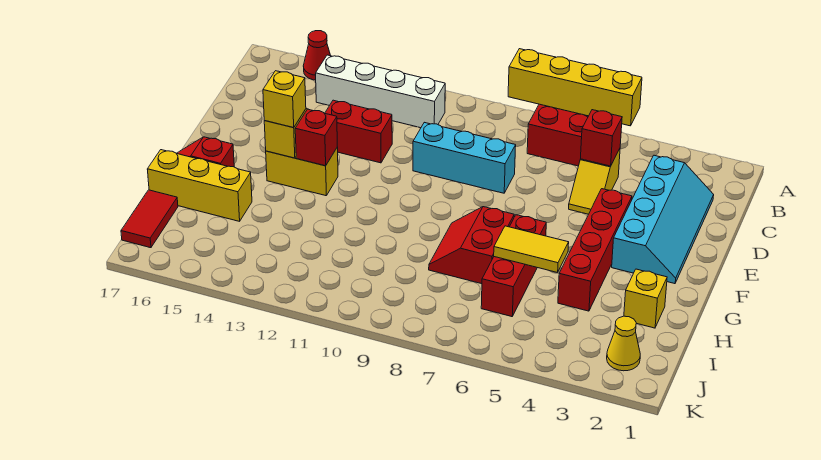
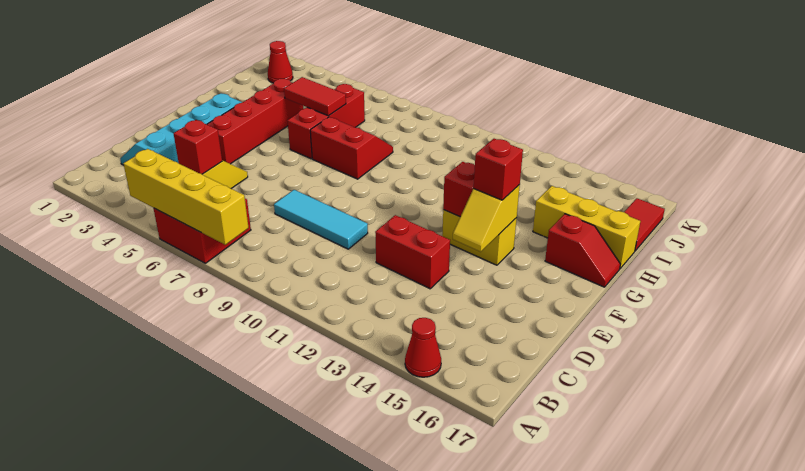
white 1x4 brick [316,55,445,128] -> none
cyan 1x3 brick [413,122,516,193] -> cyan 1x3 tile [274,190,368,249]
yellow 1x1 brick [263,71,306,128] -> red 1x1 brick [474,139,523,200]
red 2x2 slope [429,207,514,284] -> red 2x2 slope turned to [310,117,393,179]
yellow 1x1 brick [624,269,667,328] -> none
yellow 1x2 tile [494,226,569,273] -> red 1x2 tile [284,77,346,116]
yellow 1x1 cone [607,316,640,371] -> red 1x1 cone [268,41,293,83]

